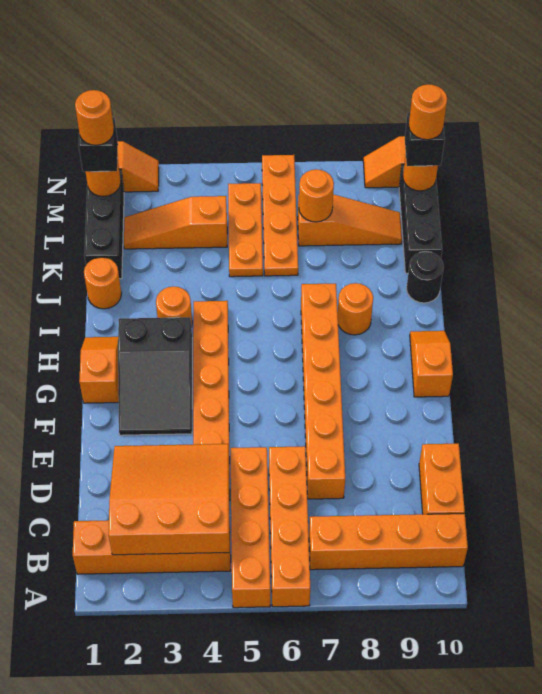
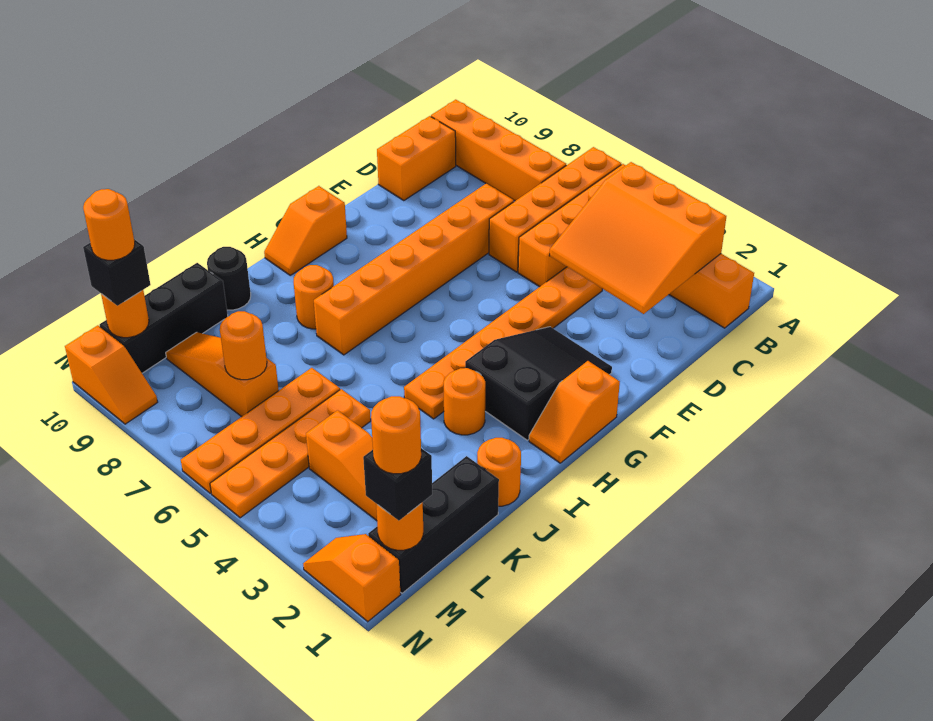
orange 1x3 plate [228,183,263,277] -> orange 1x4 plate [210,389,371,518]

